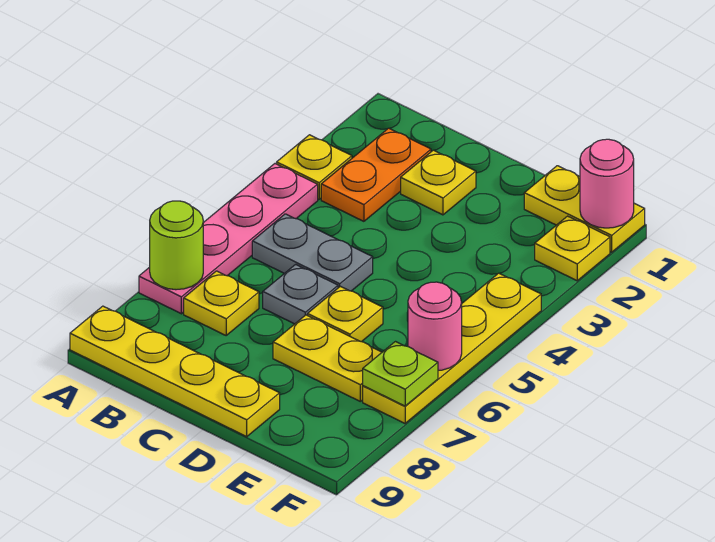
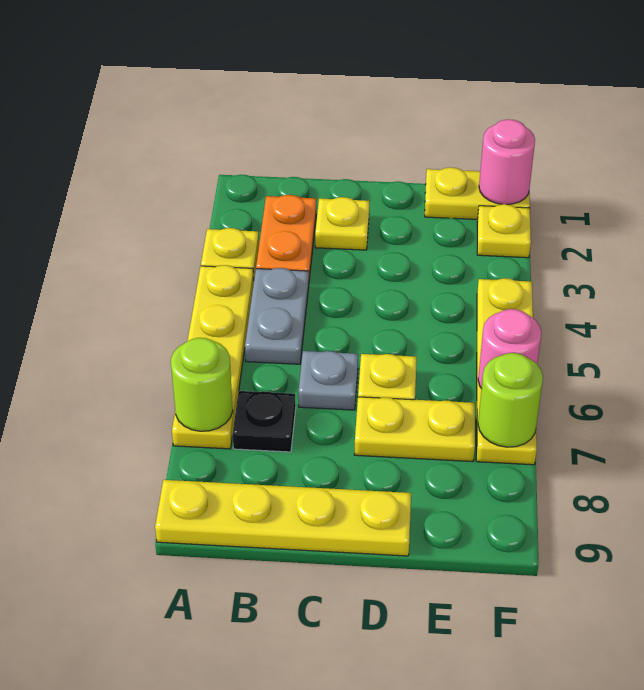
pink 1x4 plate [139,164,318,314] -> yellow 1x4 plate [172,265,254,449]
grey 1x2 plate [252,214,373,291] -> grey 1x2 plate turned to [245,268,309,364]
yellow 1x1 plate [184,271,259,335] -> black 1x1 plate [233,391,296,452]
lime 1x1 plate [363,342,438,406] -> lime 1x1 round brick [478,353,543,447]

